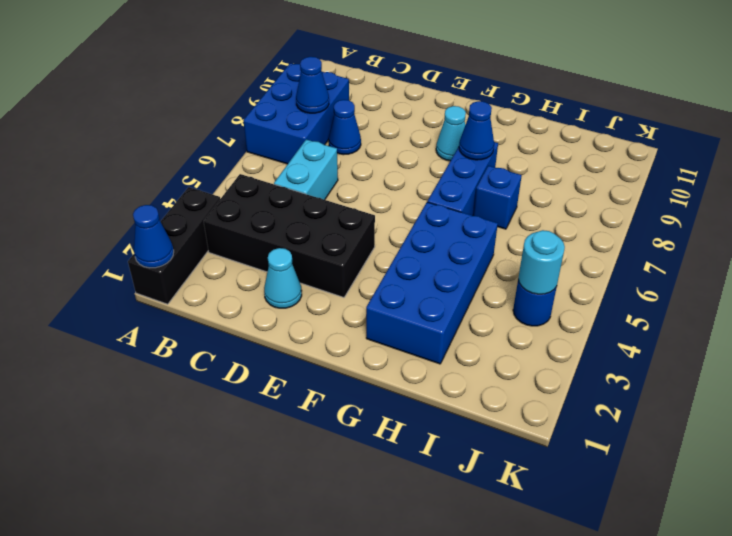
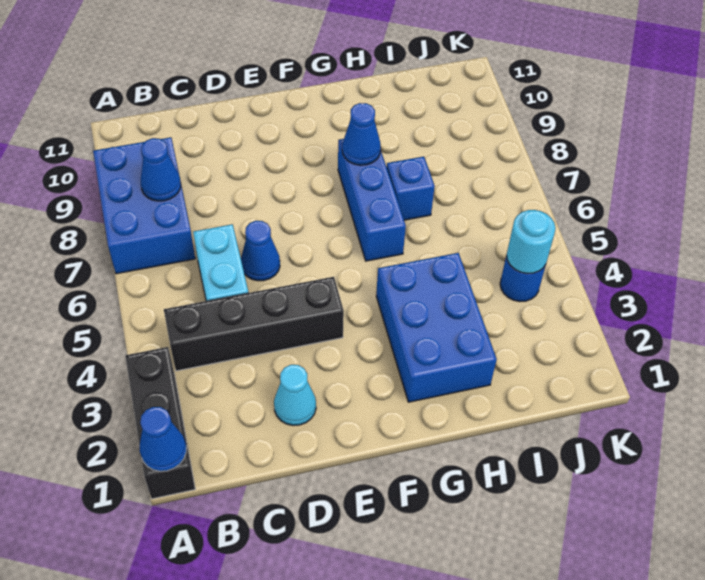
black 2x4 brick [204,174,375,297] -> black 1x4 brick [164,277,344,371]
blue 1x1 cone [329,100,361,155] -> blue 1x1 cone moved to [241,221,280,281]
cyan 1x1 cone [436,106,466,161] -> none
blue 2x4 brick [366,202,498,364] -> blue 2x3 brick [376,253,497,402]

